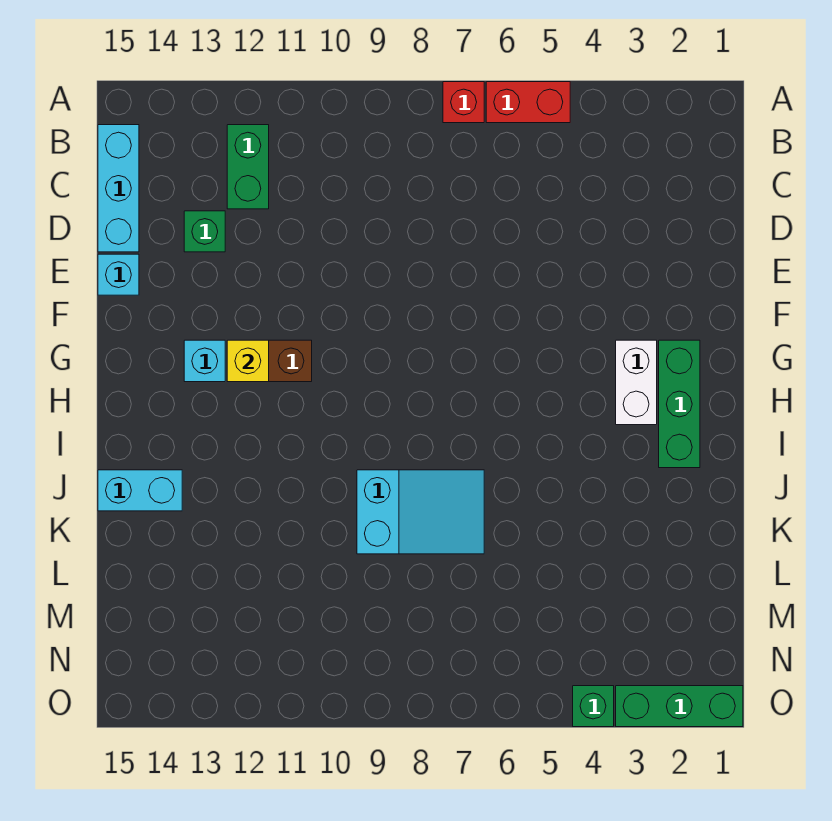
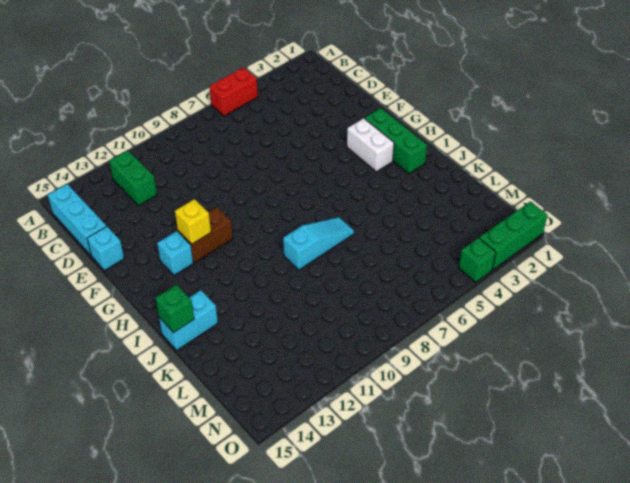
red 1x1 brick [443,82,484,123] -> none
green 1x1 brick [184,211,225,252] -> green 1x1 brick moved to [155,285,194,333]
cyan 2x3 slope [357,470,484,554] -> cyan 1x3 slope [283,217,354,270]

